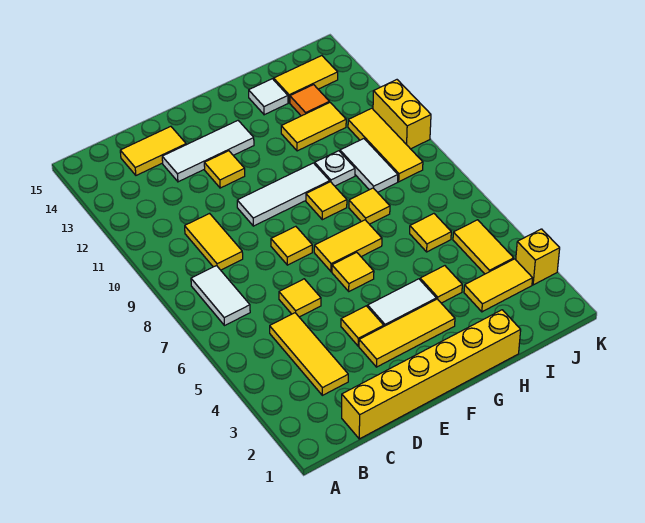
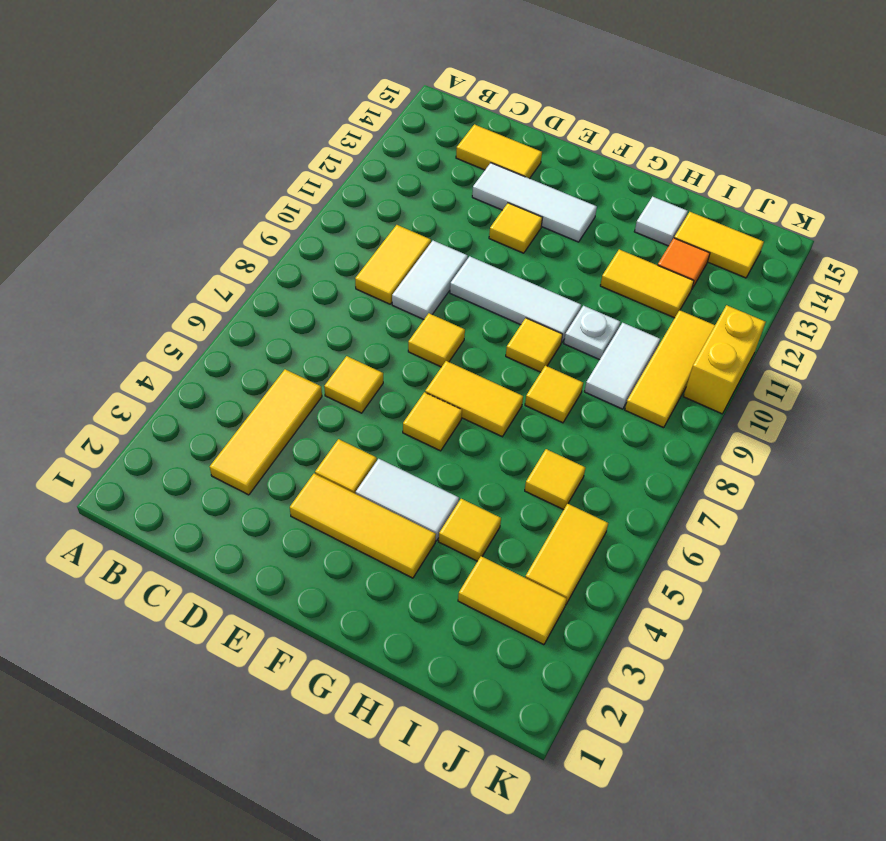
white 1x2 tile [191,266,250,325] -> white 1x2 tile moved to [392,241,468,319]
yellow 1x6 brick [342,310,521,439] -> none
yellow 1x1 brick [516,229,560,285] -> none

